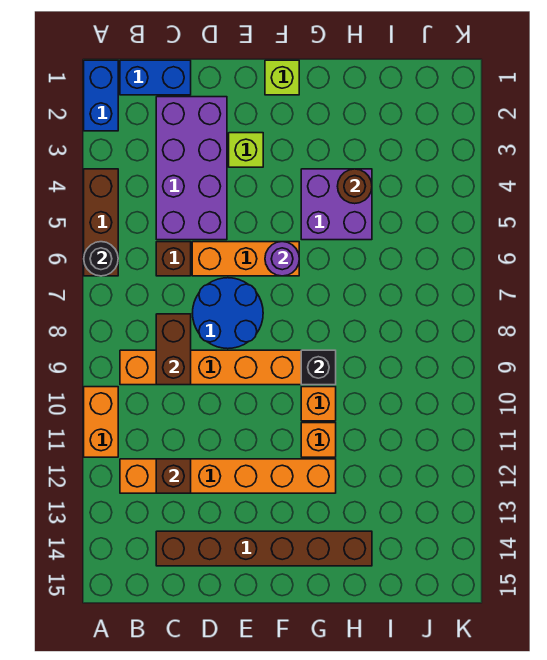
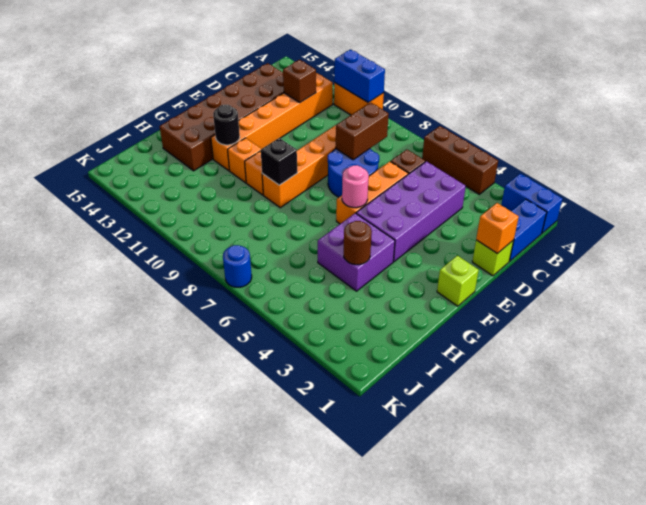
black 1x1 round brick [84,242,118,276] -> black 1x1 round brick moved to [213,105,240,145]
none -> blue 1x2 brick [334,49,385,102]
purple 2x4 brick [156,97,227,240] -> purple 2x4 brick turned to [356,161,466,262]
brown 1x2 brick [156,314,191,385] -> brown 1x2 brick turned to [336,102,389,160]
brown 1x6 brick [156,531,372,566] -> brown 2x6 brick [159,63,284,171]
none -> orange 1x1 brick [476,203,519,254]
lime 1x1 brick [229,133,263,167] -> lime 1x1 brick moved to [472,240,514,276]
purple 1x1 round brick [265,242,299,276] -> pink 1x1 round brick [342,165,369,208]
none -> blue 1x1 round brick [223,245,252,287]

